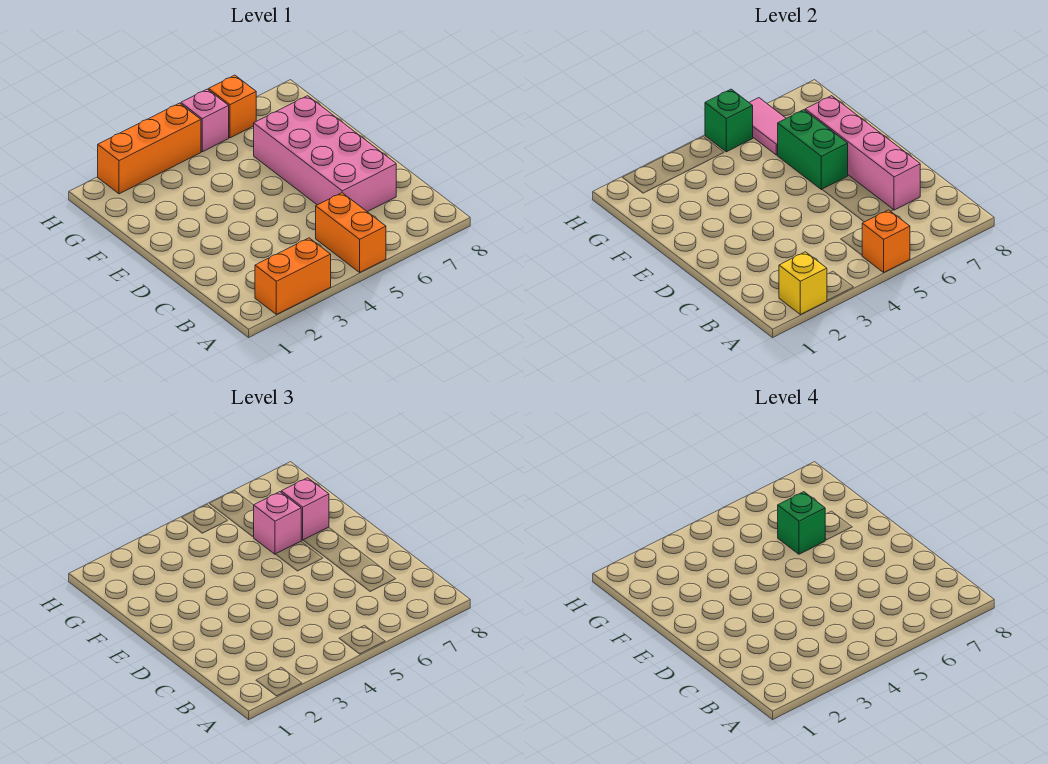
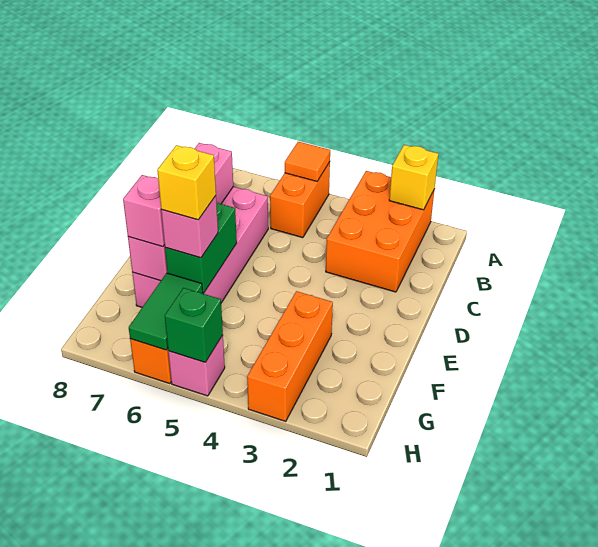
orange 1x2 brick [255,238,331,314] -> orange 2x3 brick [326,171,434,292]
orange 1x1 brick [862,210,910,272] -> orange 1x1 tile [285,142,330,181]
green 1x1 brick [778,492,825,554] -> yellow 1x1 brick [157,145,216,220]
pink 1x2 tile [749,98,786,155] -> green 1x2 tile [129,273,203,350]
orange 1x3 brick [98,103,201,194] -> orange 1x3 brick turned to [247,291,333,421]

